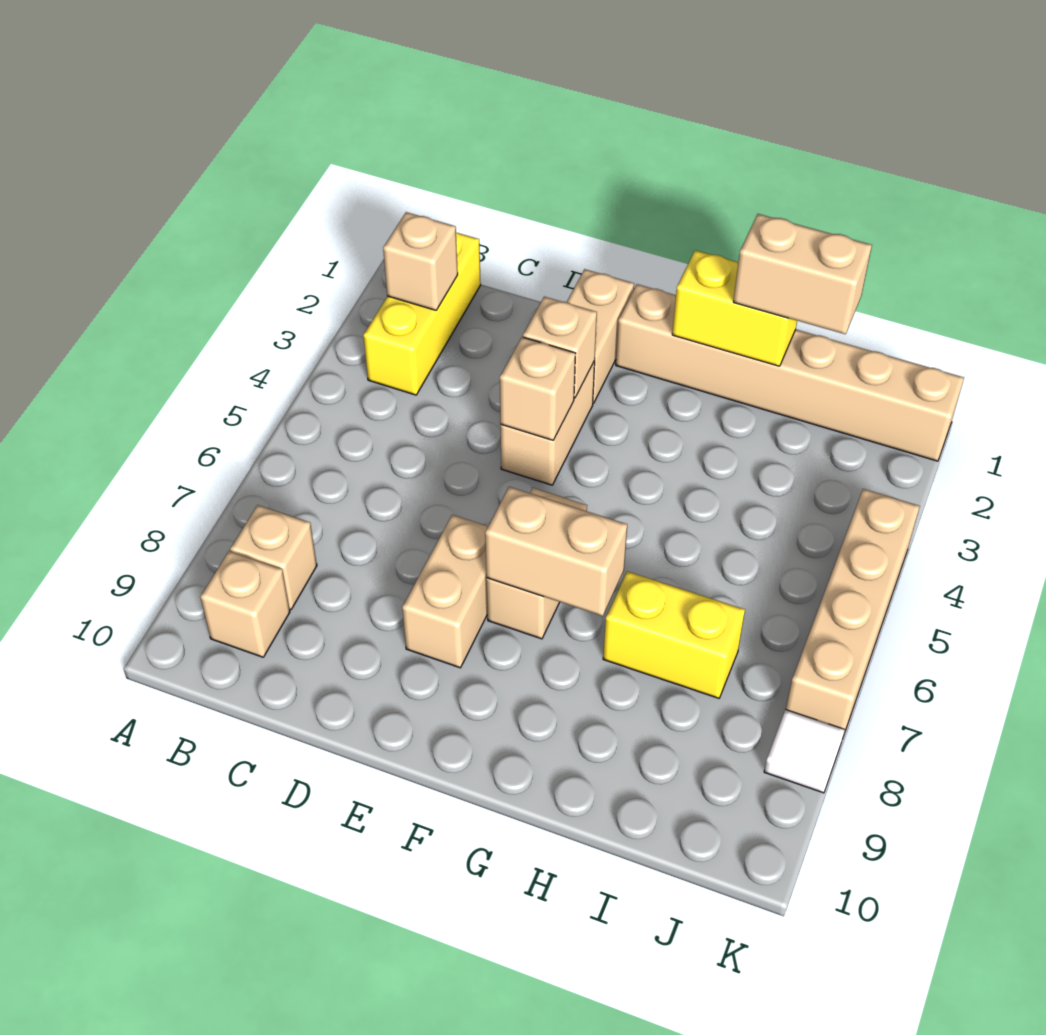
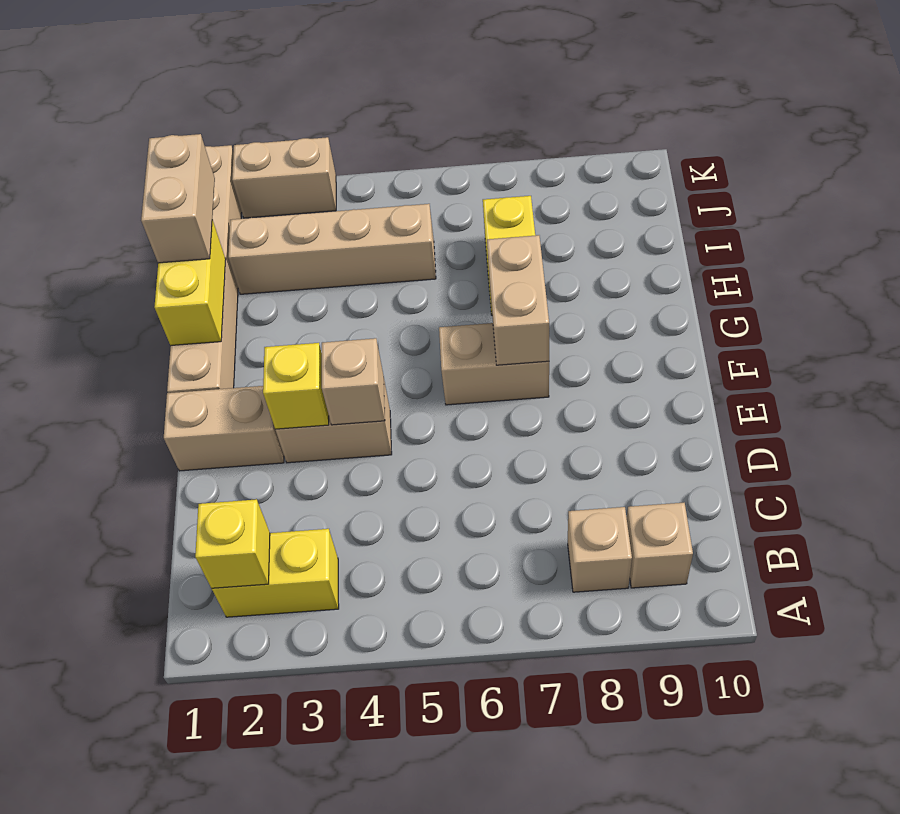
yellow 1x3 brick [363,233,481,395] -> yellow 1x2 brick [212,529,339,617]
tan 1x1 brick [383,212,458,310] -> yellow 1x1 brick [195,499,270,588]
tan 1x1 brick [523,297,597,398] -> yellow 1x1 brick [263,343,329,429]
tan 1x2 brick [402,515,488,668] -> tan 1x2 brick moved to [232,137,336,218]
tan 1x4 brick [786,489,920,736] -> tan 1x4 brick moved to [228,204,436,294]
white 1x1 tile [764,710,845,793] -> none

